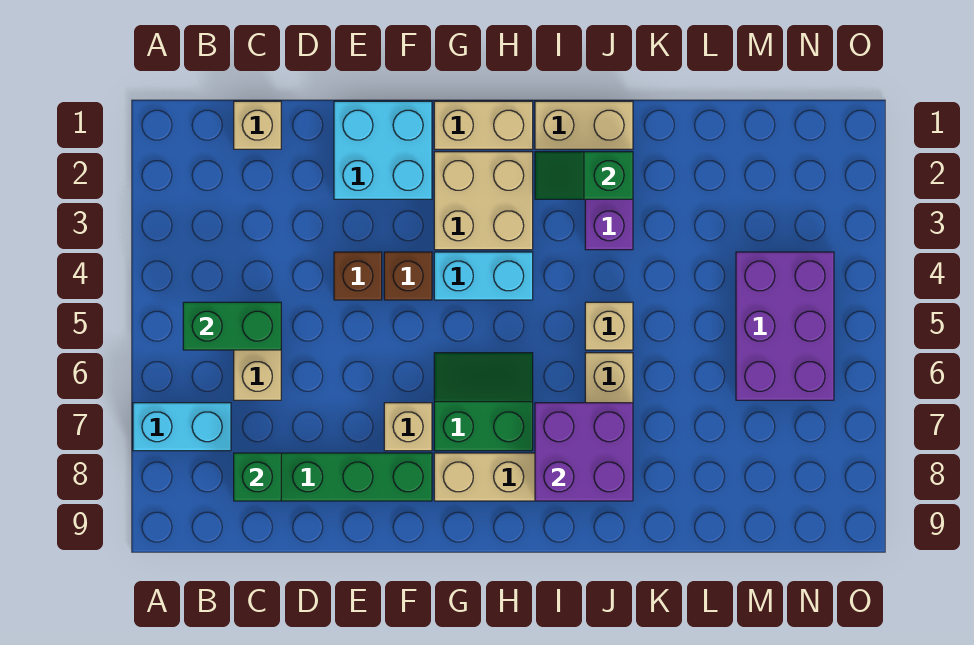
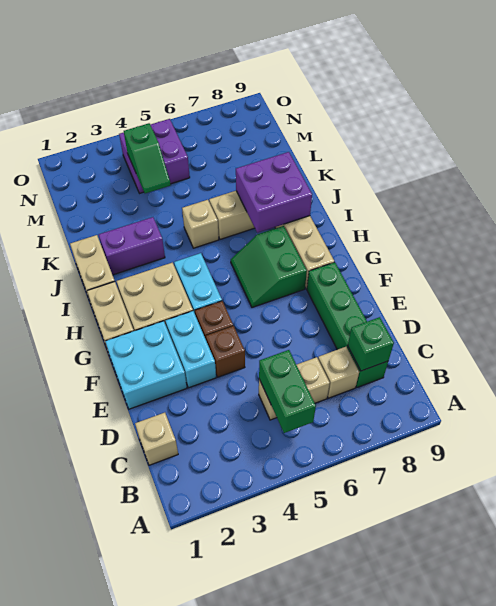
cyan 1x2 brick [133,403,231,451] -> cyan 1x2 brick moved to [166,311,216,388]
tan 1x1 brick [384,403,432,451] -> tan 1x1 brick moved to [318,347,359,398]
green 1x2 slope [535,152,633,199] -> green 1x2 slope moved to [124,123,171,193]
purple 2x3 brick [736,252,834,400] -> purple 2x2 brick [119,119,190,193]

